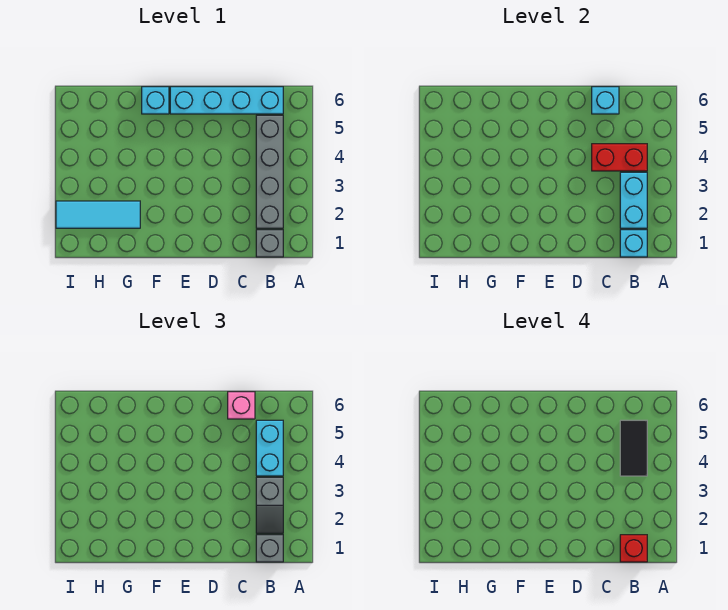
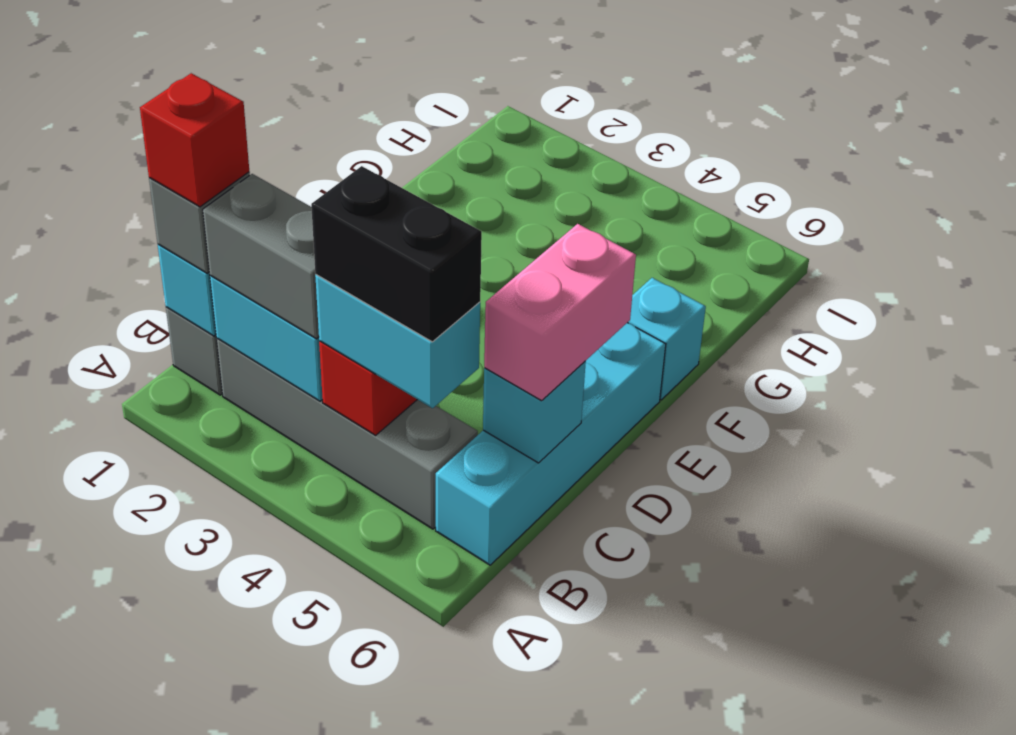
grey 1x2 slope [256,477,283,533] -> grey 1x2 brick [203,174,319,339]
black 1x2 tile [620,420,647,476] -> black 1x2 brick [311,166,482,342]
pink 1x1 brick [228,392,255,419] -> pink 1x2 brick [484,224,636,401]
cyan 1x3 tile [56,201,140,228] -> none

